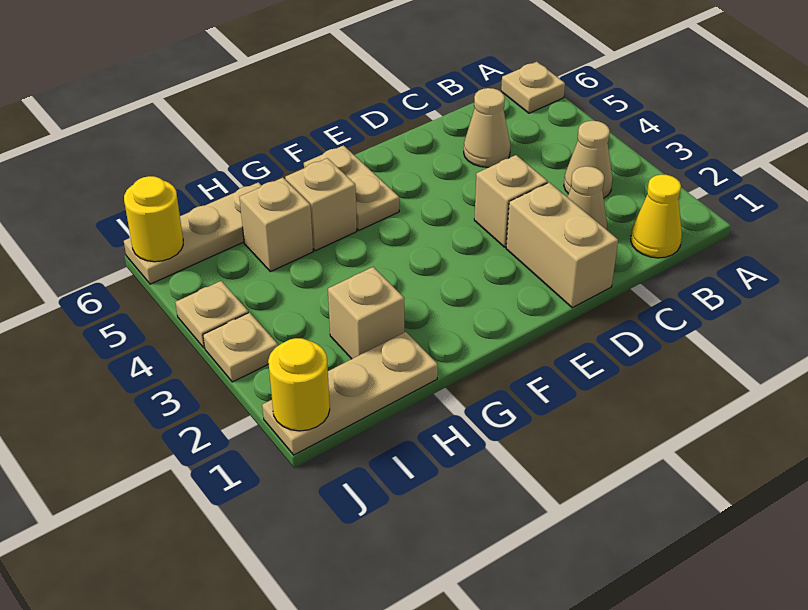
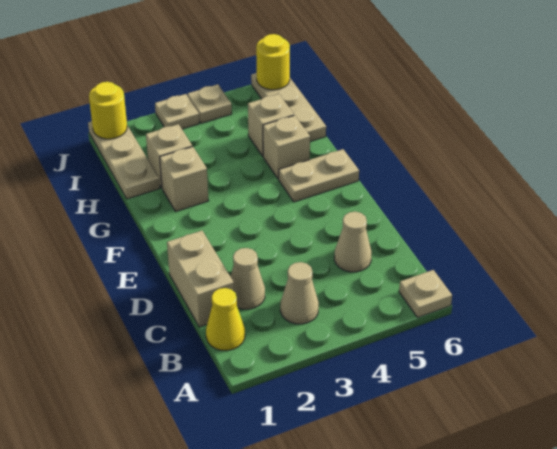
tan 1x2 brick [506,183,618,308] -> tan 1x2 brick turned to [167,231,234,327]
tan 1x1 brick [474,155,548,247] -> tan 1x1 brick moved to [160,147,209,211]

